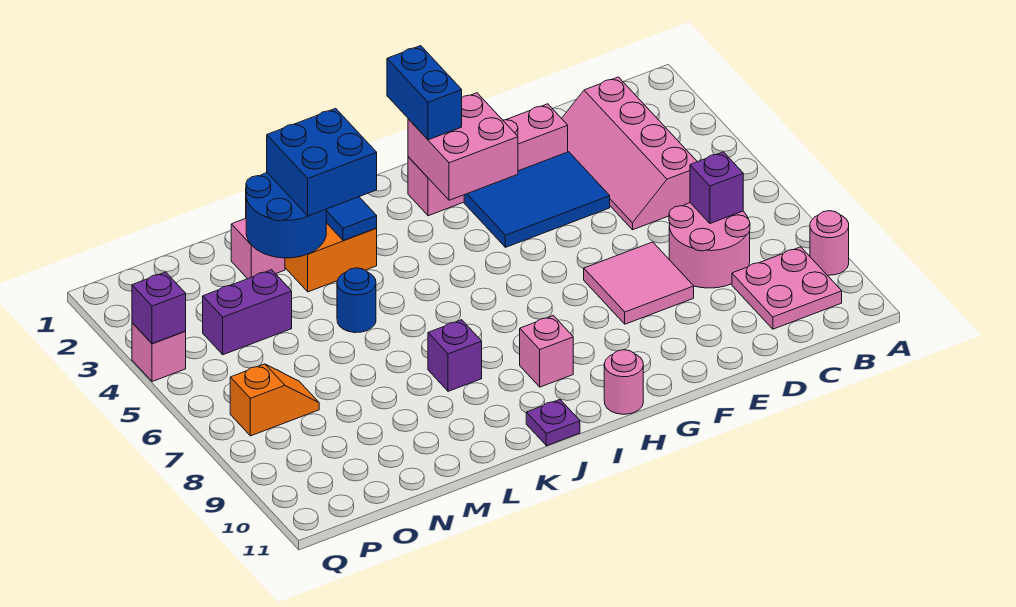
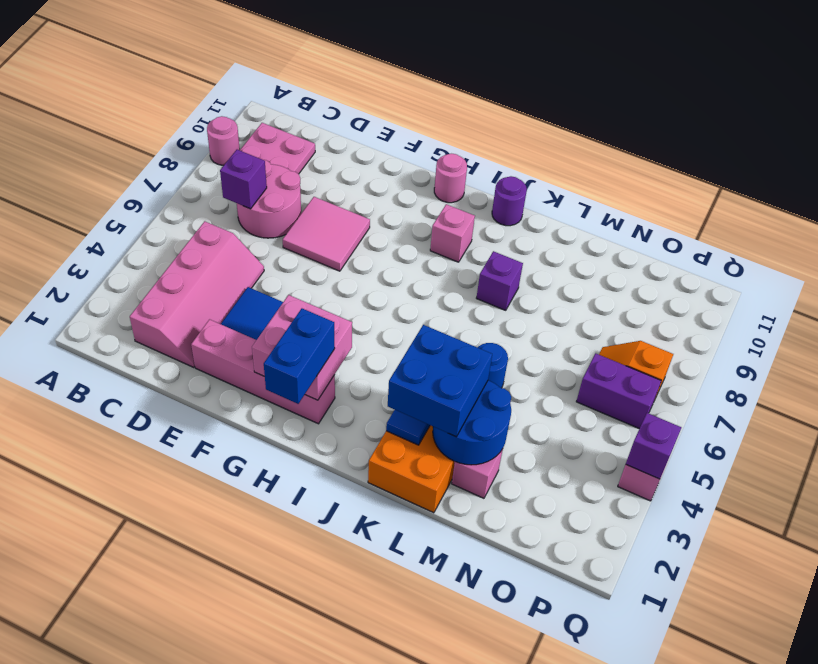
purple 1x1 plate [526,400,580,446] -> purple 1x1 round brick [492,176,527,226]
purple 1x2 brick [203,270,292,355] -> purple 1x2 brick moved to [576,353,661,429]

